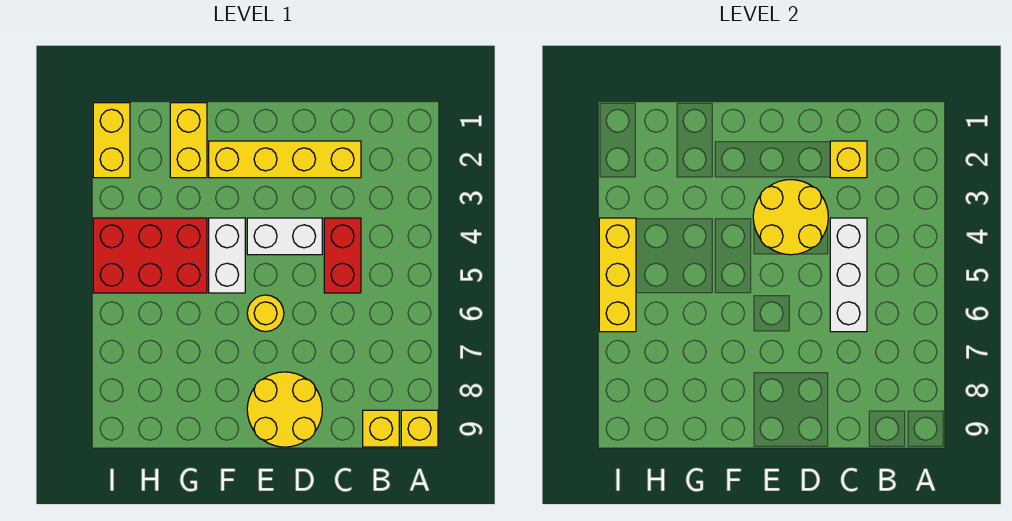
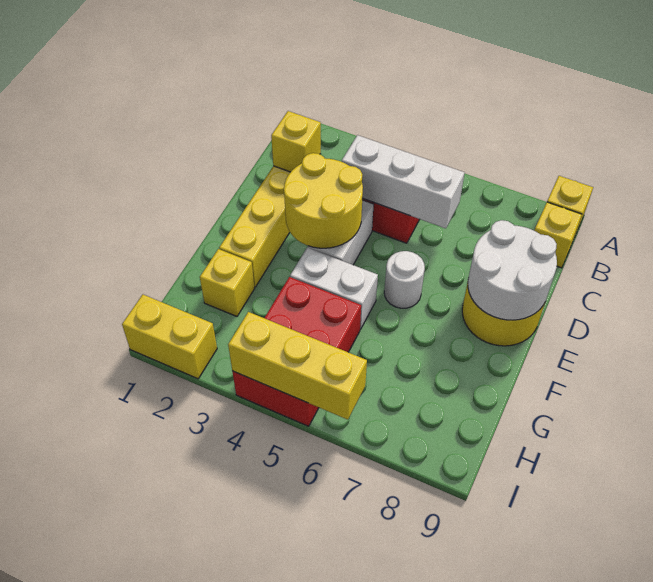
none -> white 2x2 round brick [468,220,557,320]
yellow 1x1 round brick [247,295,284,332] -> white 1x1 round brick [384,251,425,308]
yellow 1x2 brick [170,103,207,178] -> yellow 1x1 brick [200,249,255,316]

